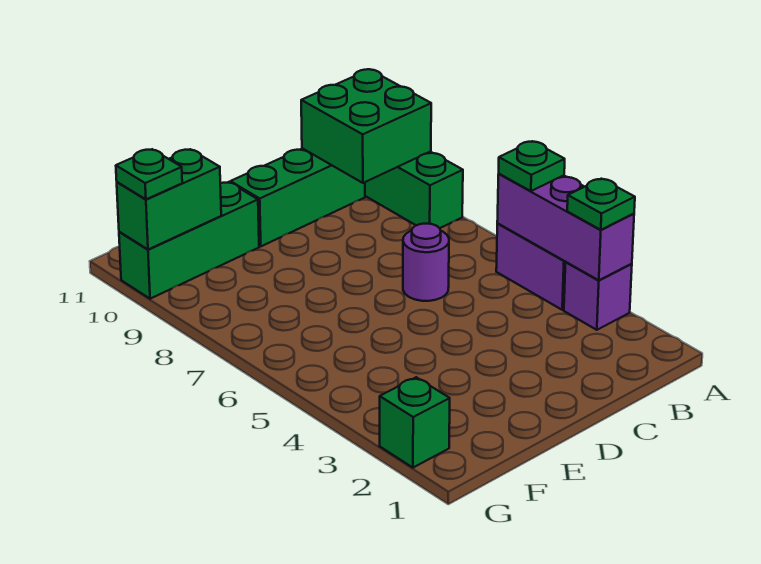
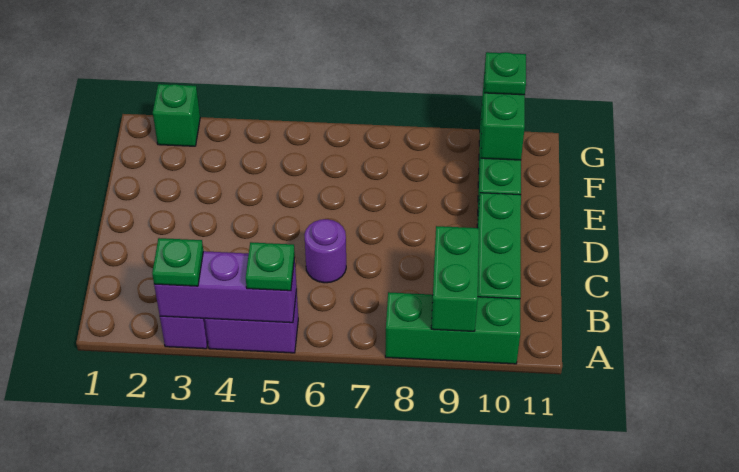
green 2x2 brick [301,69,431,183] -> green 1x2 brick [431,226,479,331]

